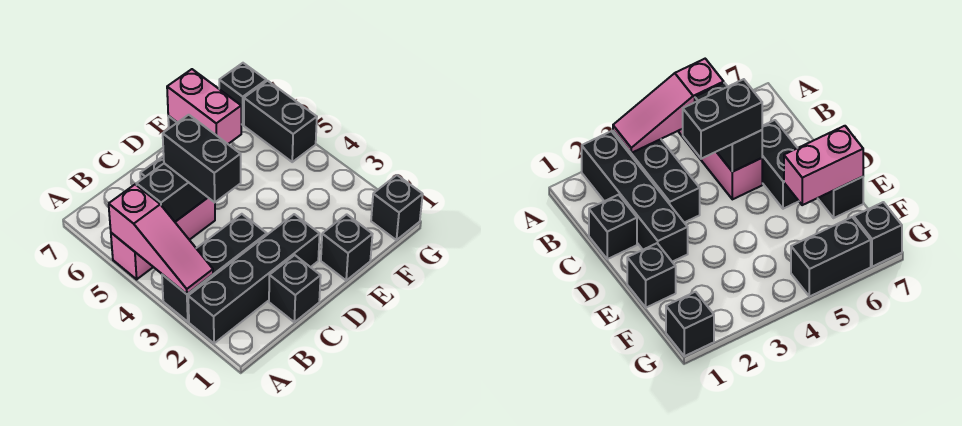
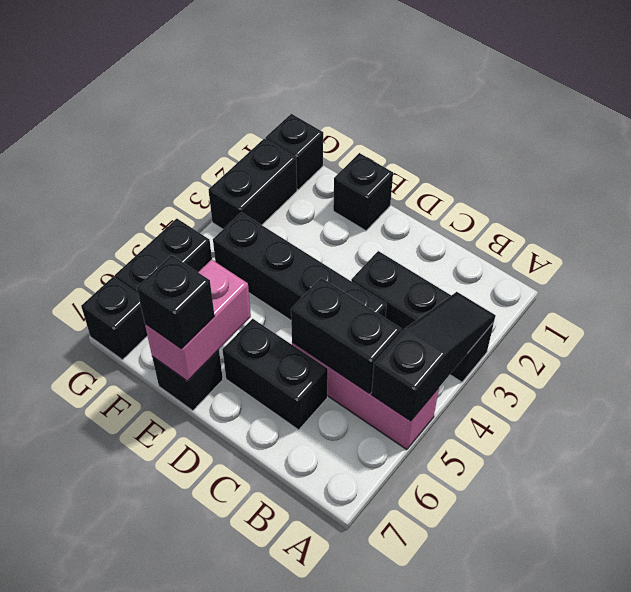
black 1x4 brick [188,214,320,343] -> black 1x4 brick moved to [213,212,387,320]
pink 1x3 slope [109,184,213,294] -> black 1x3 slope [371,292,496,421]
black 1x1 brick [269,255,321,322] -> black 1x1 brick moved to [137,255,215,349]
black 1x2 brick [163,115,241,202] -> black 1x2 brick moved to [209,139,297,229]

